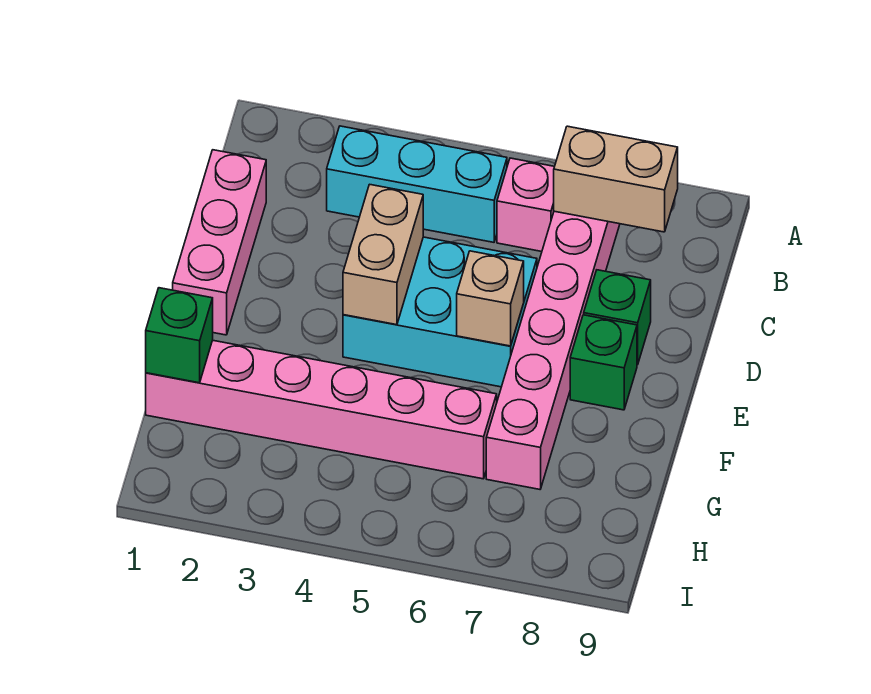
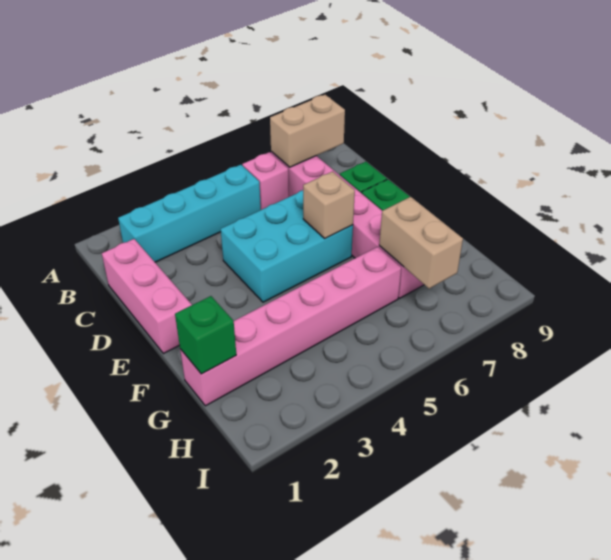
cyan 1x3 brick [327,126,507,242] -> cyan 1x4 brick [118,165,261,262]
tan 1x2 brick [343,184,423,325] -> tan 1x2 brick moved to [379,197,463,289]

